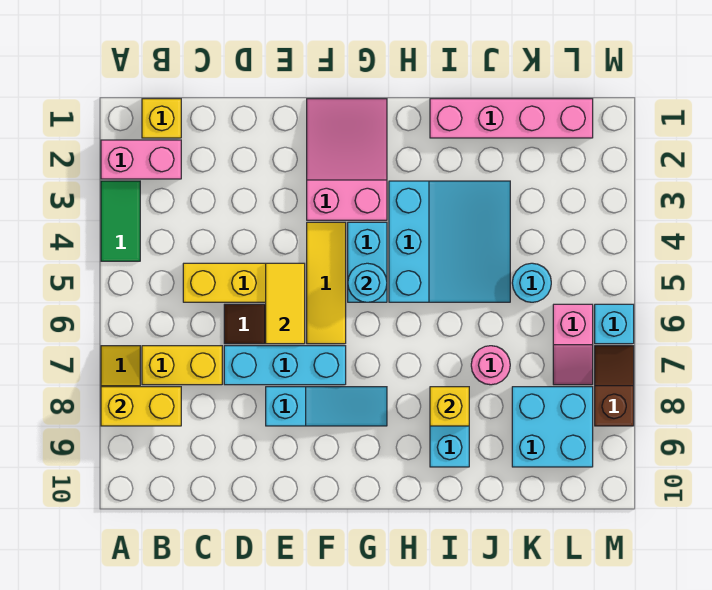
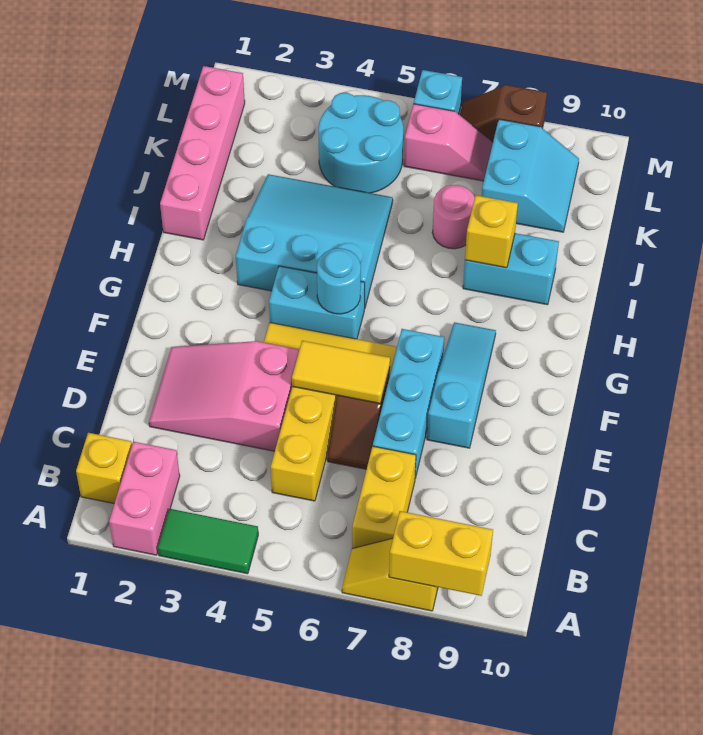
yellow 1x2 brick [101,387,181,426] -> yellow 1x2 brick turned to [389,511,493,596]
pink 2x3 slope [307,99,387,220] -> pink 2x3 slope moved to [149,341,299,451]
cyan 1x1 round brick [512,263,551,302] -> cyan 2x2 round brick [318,93,403,193]
cyan 2x2 brick [512,387,593,467] -> cyan 2x2 slope [482,119,579,232]

